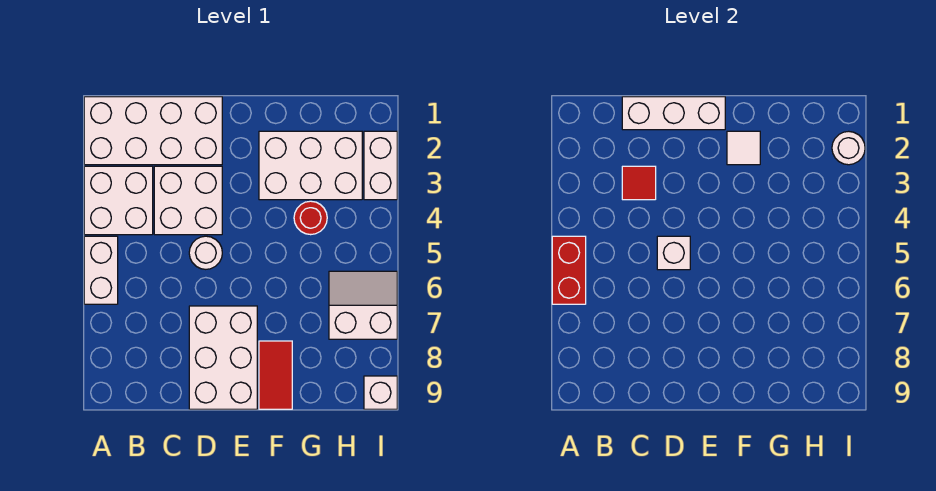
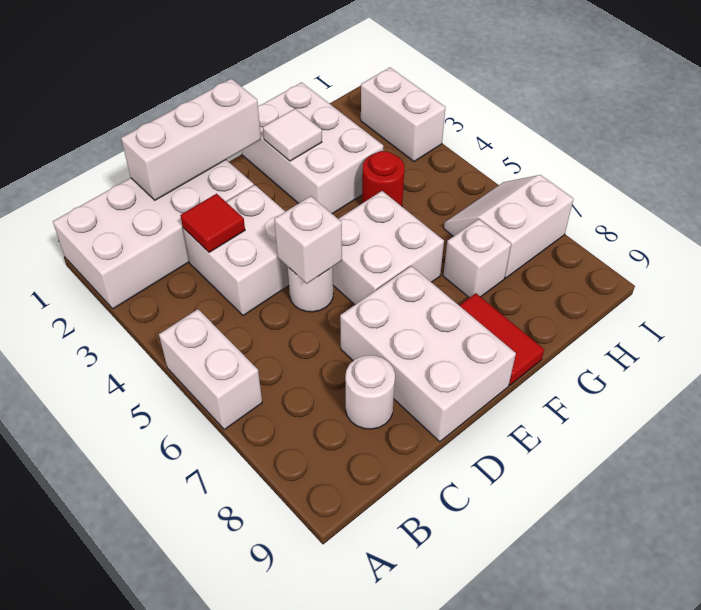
white 2x2 brick [84,166,153,235] -> white 2x2 brick moved to [333,191,444,305]
red 1x2 brick [552,236,586,304] -> none
white 2x3 brick [259,131,362,200] -> white 2x3 brick turned to [242,82,383,214]
white 1x1 round brick [832,131,865,165] -> white 1x1 round brick moved to [345,355,395,429]
white 1x1 brick [364,376,397,409] -> white 1x1 brick moved to [443,219,511,298]

